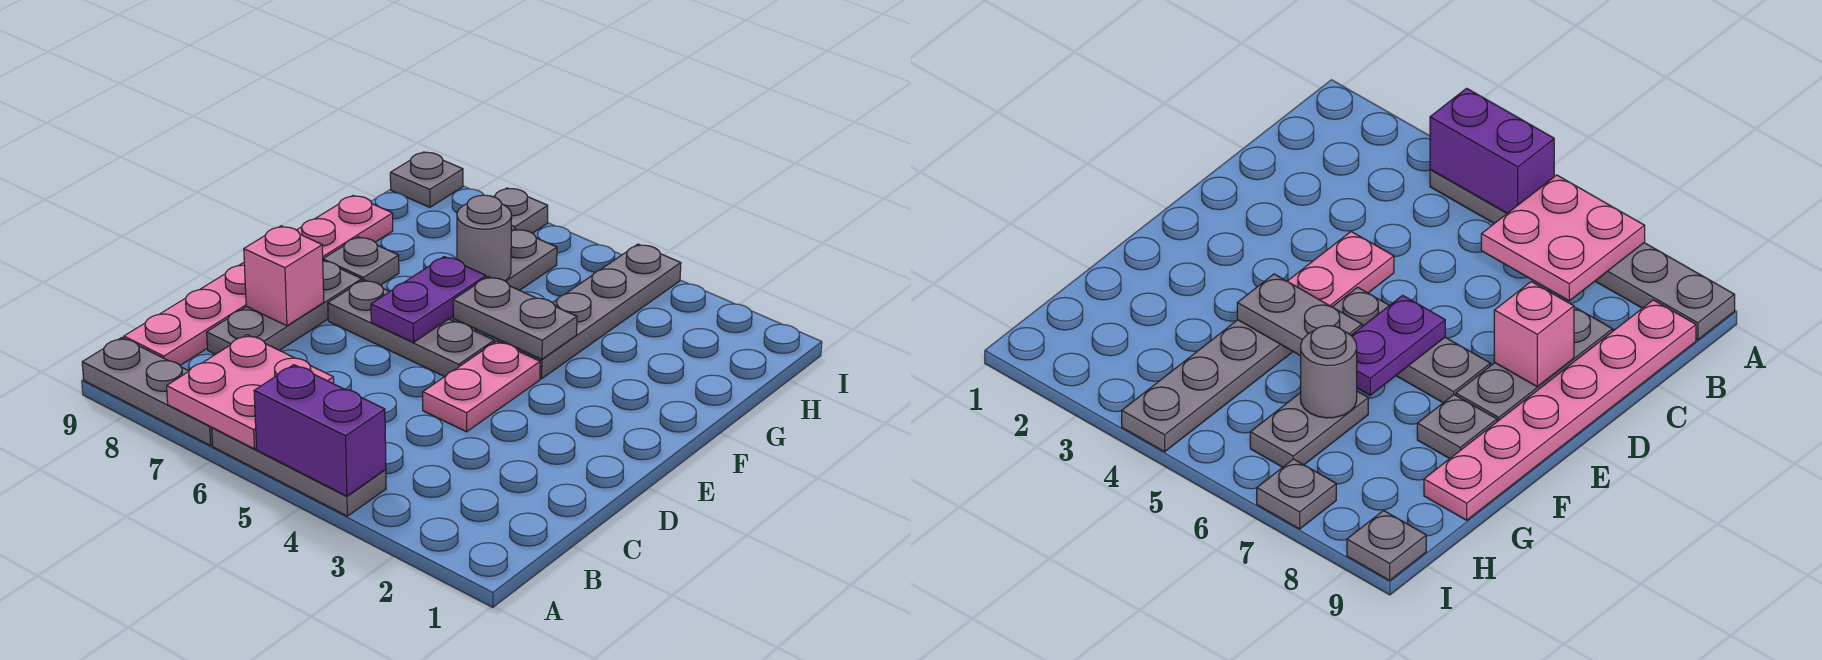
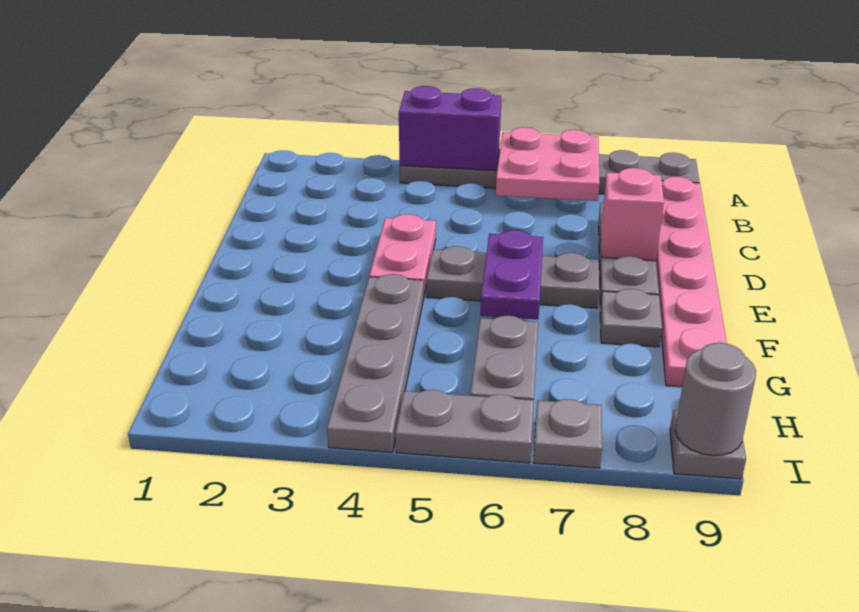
grey 1x2 plate [453,277,577,359] -> grey 1x2 plate moved to [396,390,534,463]
grey 1x1 round brick [457,195,512,281] -> grey 1x1 round brick moved to [675,343,756,456]

